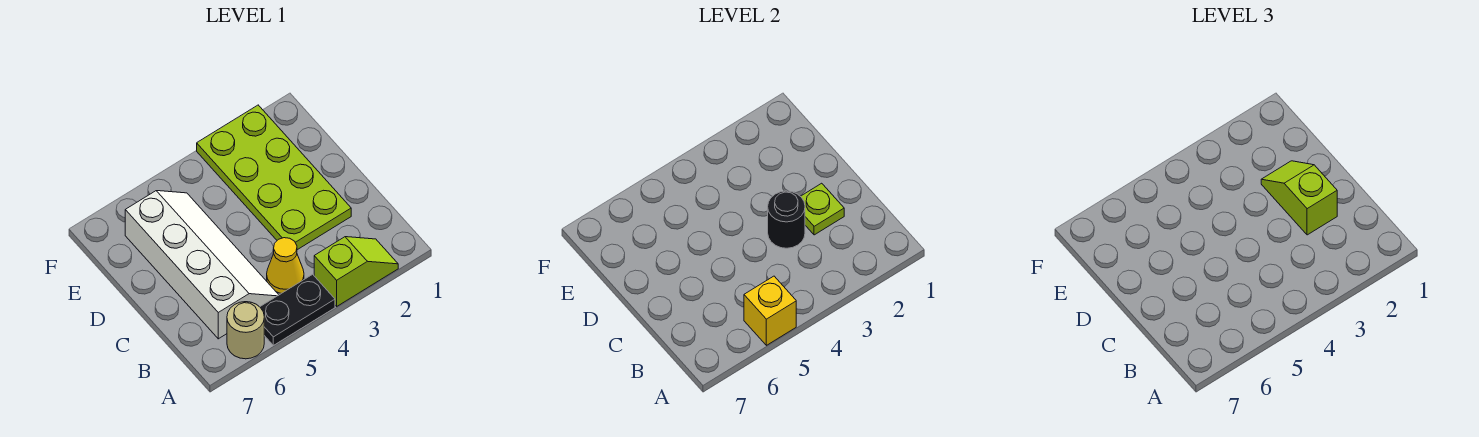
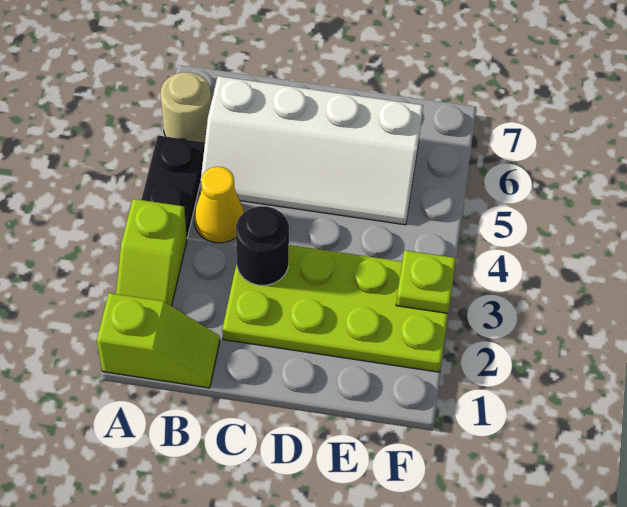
yellow 1x1 brick [744,276,796,345] -> none
lime 1x1 plate [801,183,844,235] -> lime 1x1 plate moved to [396,250,456,313]
lime 1x2 slope [1261,161,1337,235] -> lime 1x2 slope moved to [97,293,220,388]

